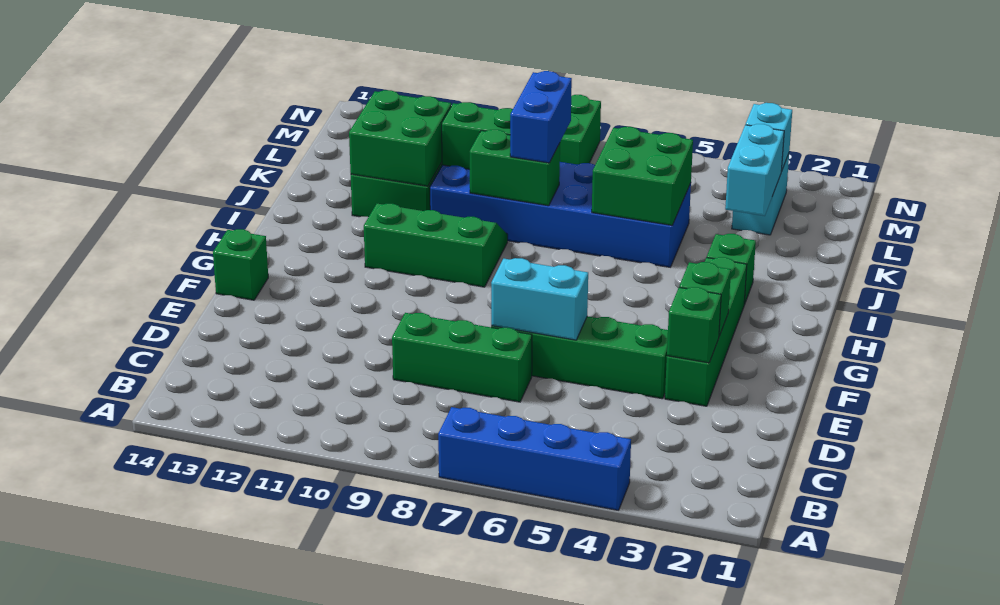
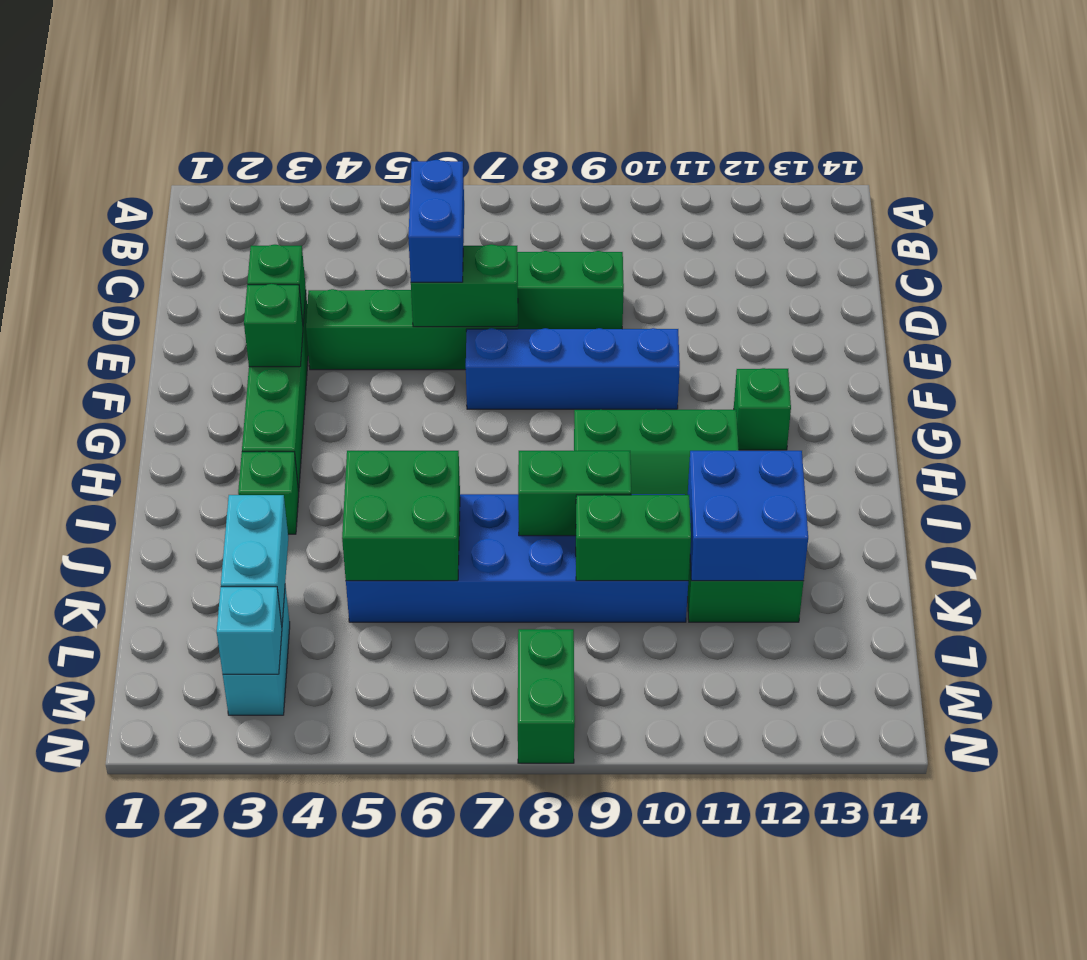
blue 1x4 brick [438,407,631,510] -> blue 1x4 brick moved to [466,328,680,409]
cyan 1x2 brick [491,258,588,340] -> green 1x2 brick [411,244,518,327]
green 1x1 brick [213,229,268,300] -> green 1x1 brick moved to [734,368,791,450]
blue 1x2 brick [510,71,572,163] -> blue 1x2 brick moved to [408,160,464,282]
green 2x2 brick [349,90,451,186] -> blue 2x2 brick [688,450,808,581]

